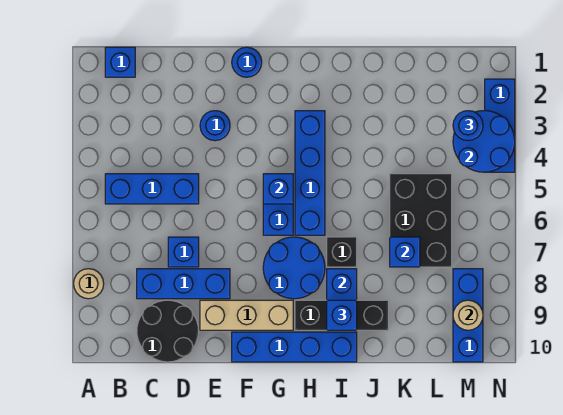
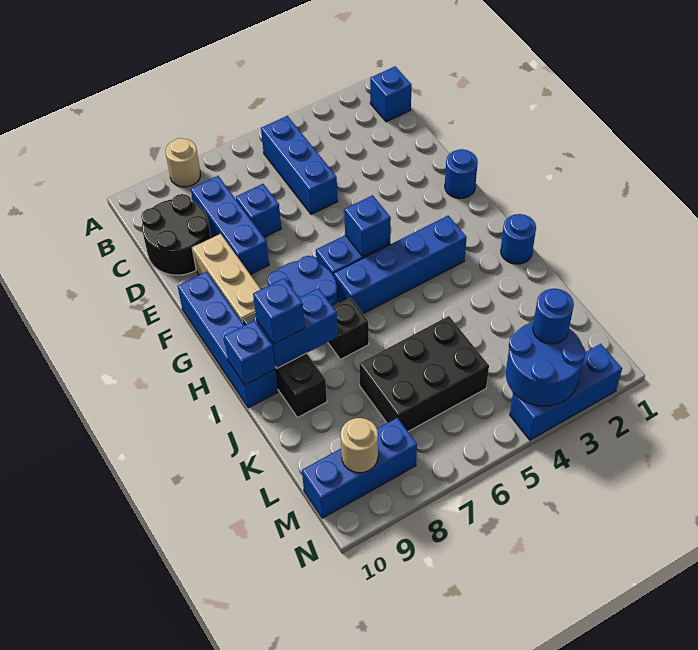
blue 1x1 round brick [200,111,230,141] -> blue 1x1 round brick moved to [501,214,536,264]
blue 1x1 brick [390,237,420,267] -> blue 1x1 brick moved to [224,321,275,385]

